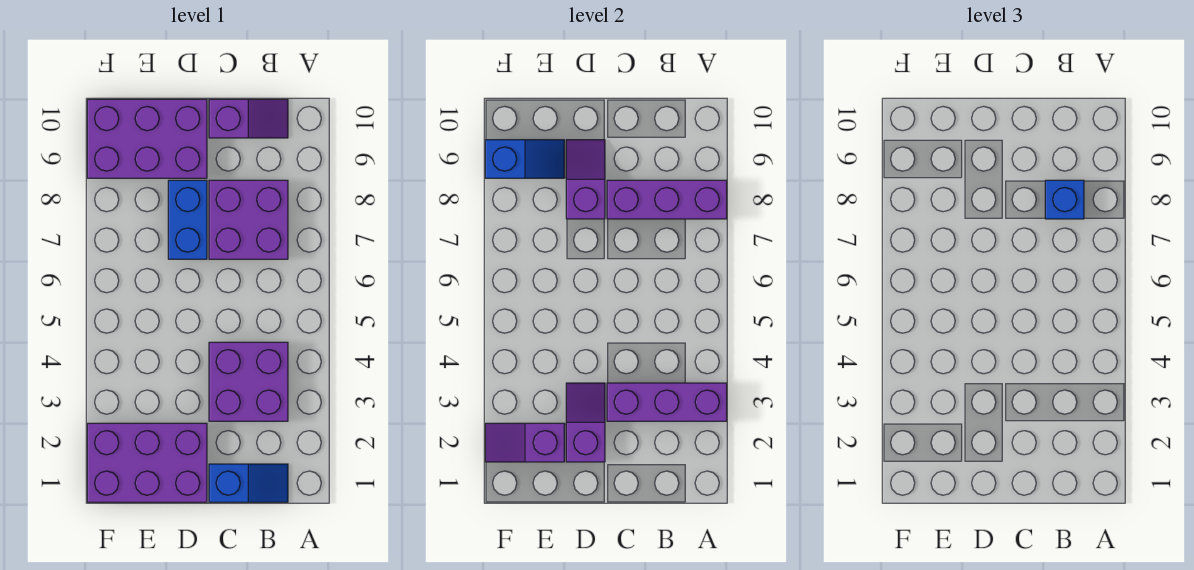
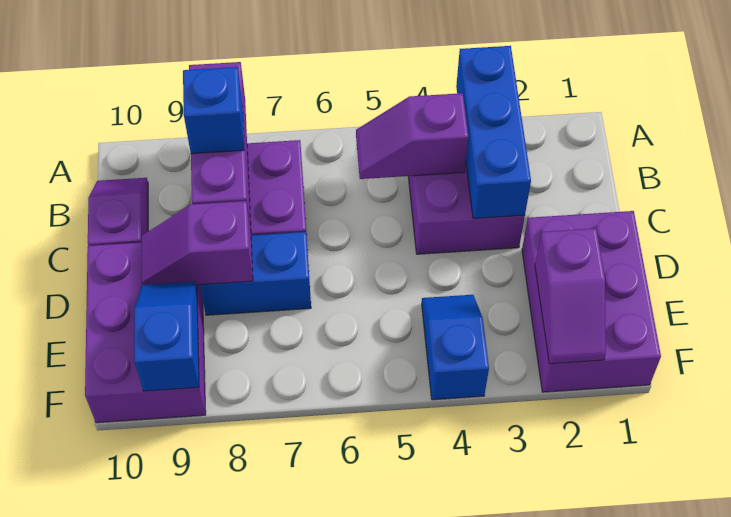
purple 1x3 brick [607,383,727,421] -> blue 1x3 brick [456,46,531,219]
blue 1x2 slope [209,464,288,502] -> blue 1x2 slope moved to [422,295,489,400]
purple 1x2 slope [566,383,605,462] -> purple 1x2 slope moved to [356,93,468,179]

